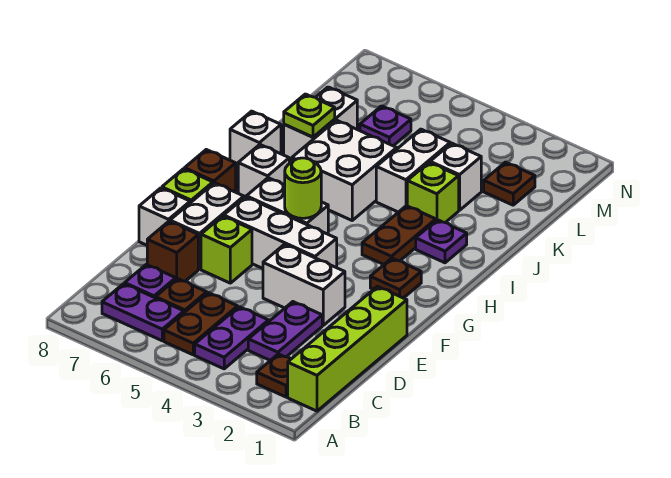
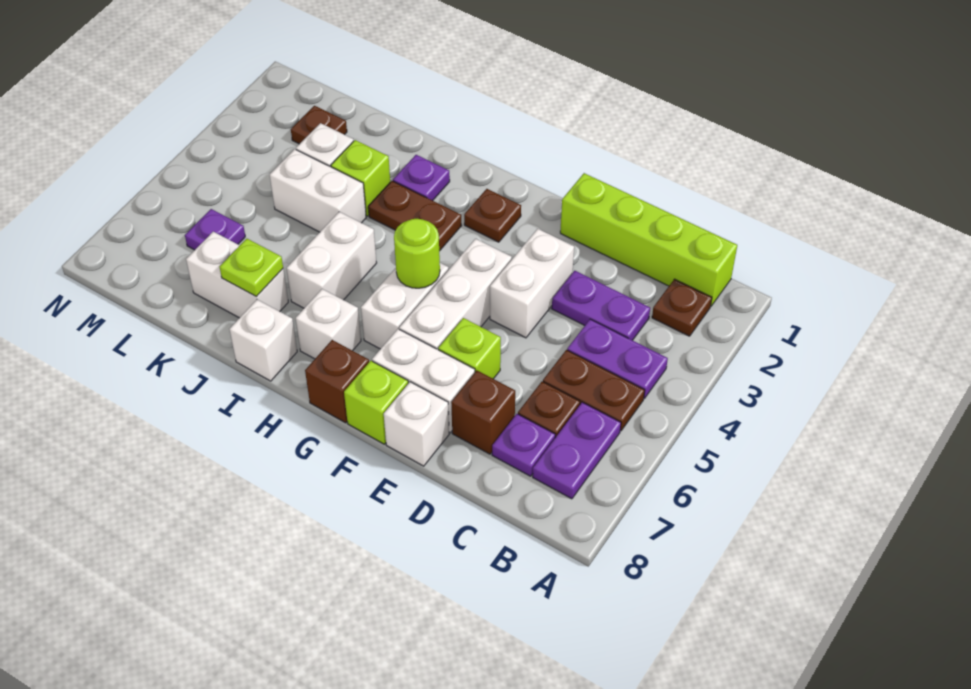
white 2x2 brick [292,120,397,220] -> white 1x2 brick [287,212,377,308]

